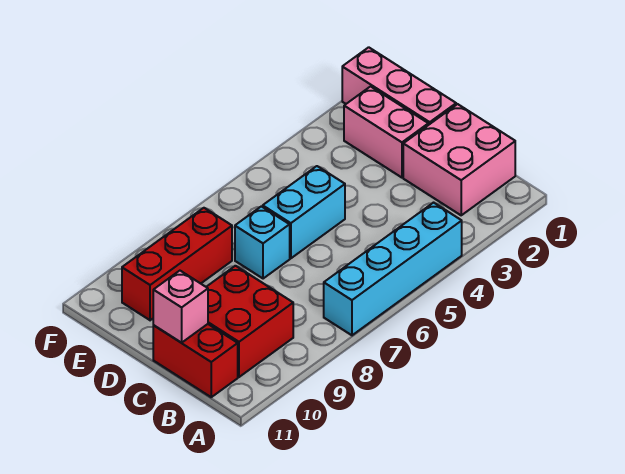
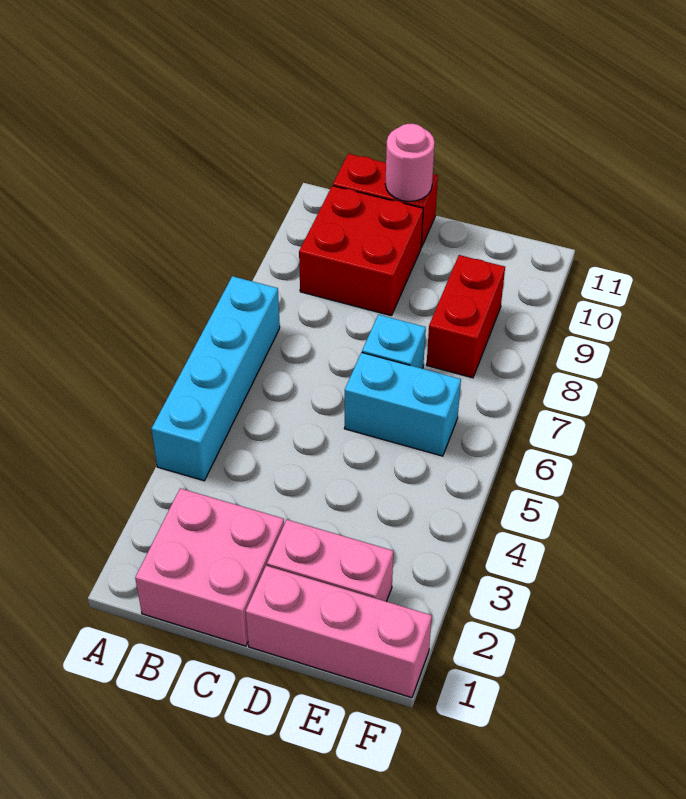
pink 1x1 brick [153,271,208,343] -> pink 1x1 round brick [385,124,435,201]
cyan 1x2 brick [263,166,345,258] -> cyan 1x2 brick turned to [344,352,461,456]
red 1x3 brick [122,208,232,320] -> red 1x2 brick [427,255,505,378]

